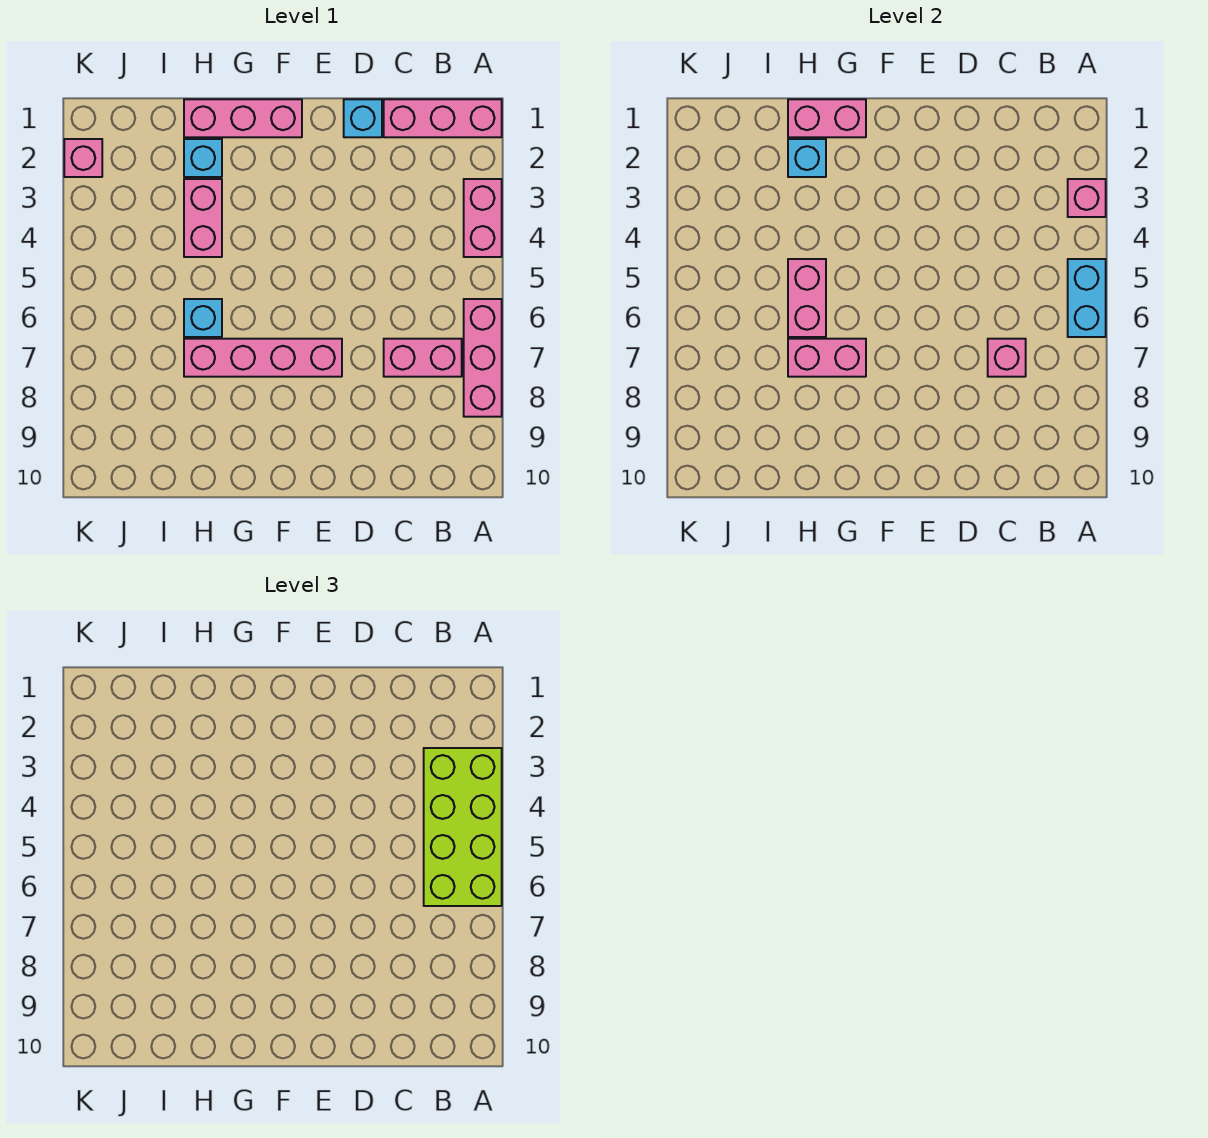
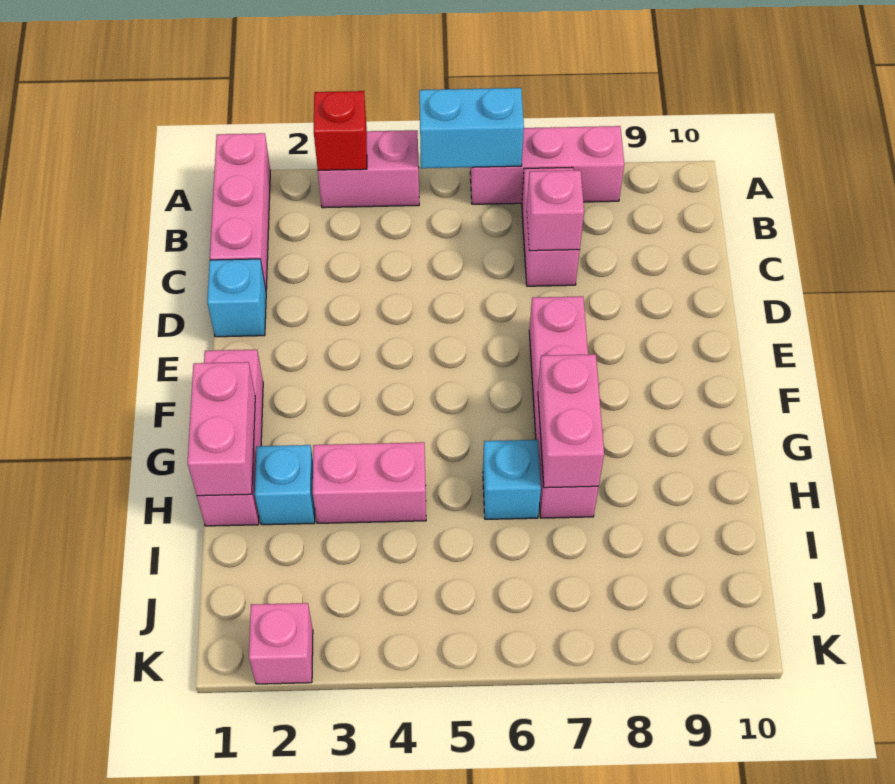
pink 1x1 brick [1068,179,1106,217] -> red 1x1 brick [314,91,367,170]
lime 2x4 brick [424,748,502,906] -> none
cyan 1x1 brick [788,139,826,177] -> none
pink 1x2 brick [788,259,826,337] -> none

